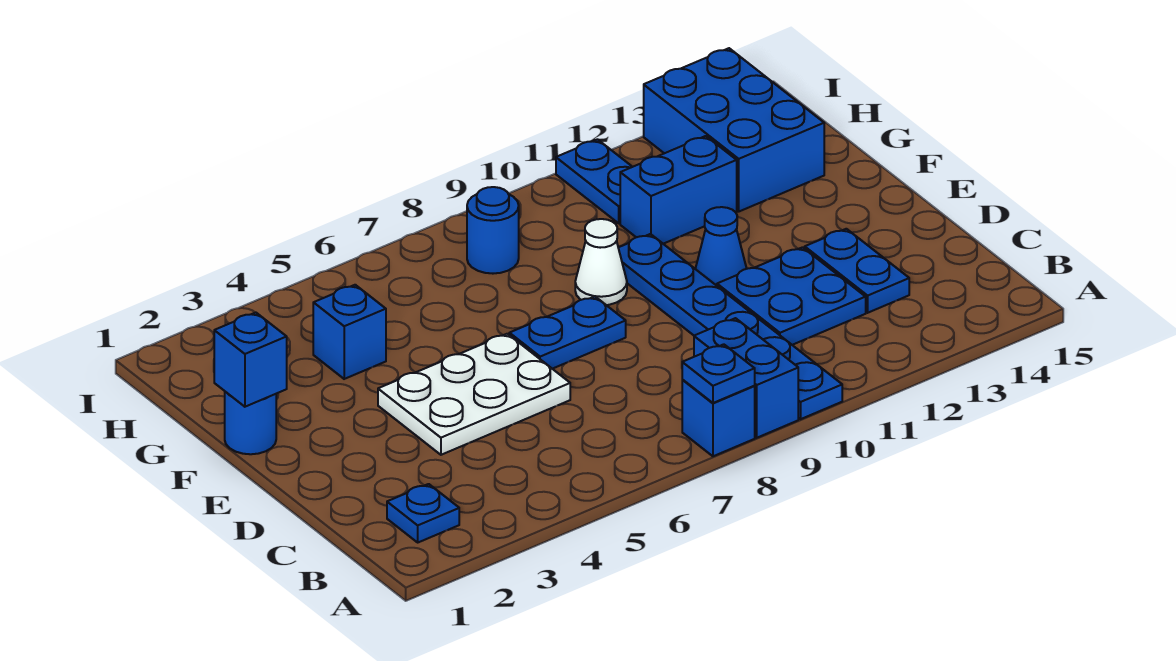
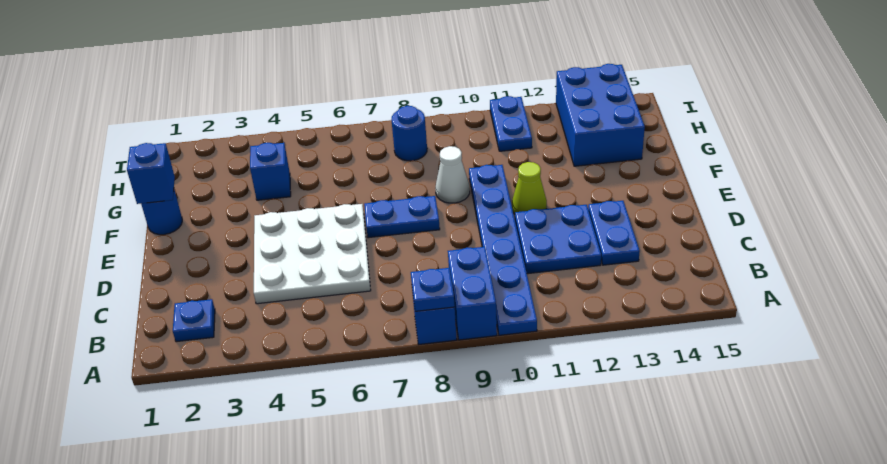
white 2x3 plate [378,334,570,455] -> white 3x3 plate [254,204,371,304]
blue 1x1 cone [695,207,747,286] -> lime 1x1 cone [512,162,547,214]
blue 1x2 brick [620,136,737,244] -> none

